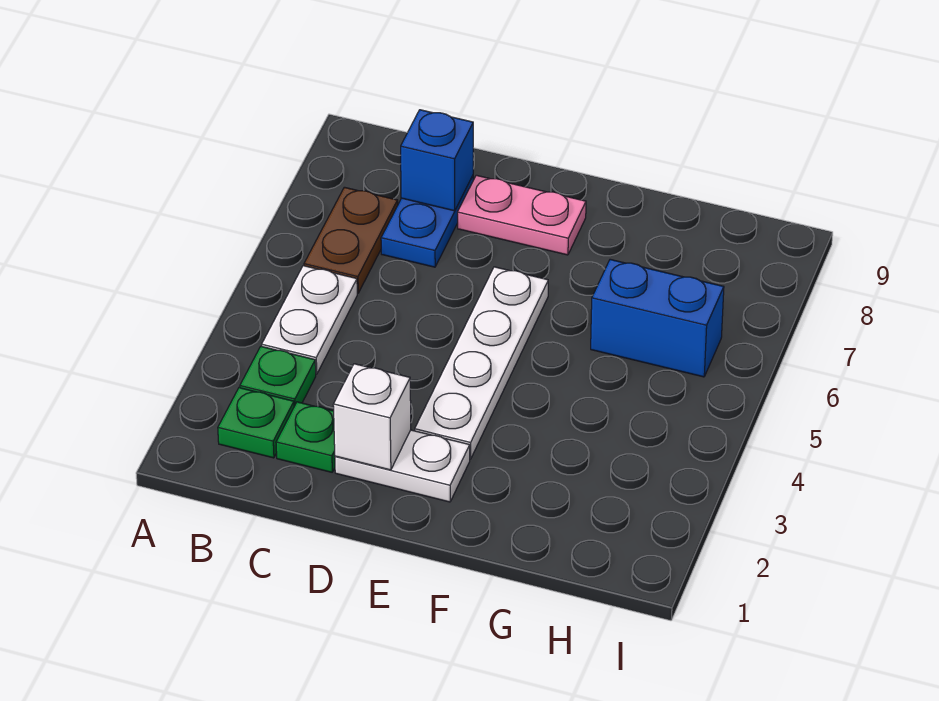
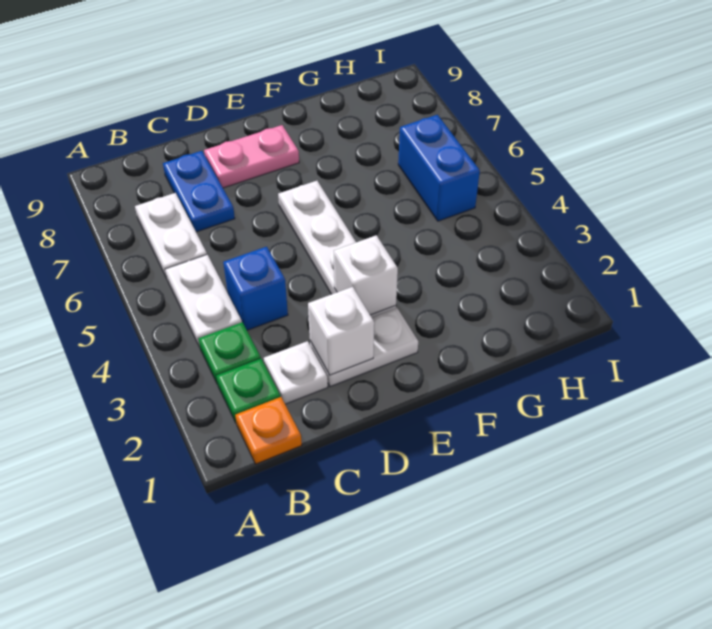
none -> orange 1x1 plate [235,397,302,464]
brown 1x2 plate [304,187,398,293] -> white 1x2 plate [135,193,207,278]
green 1x1 plate [276,402,335,472] -> white 1x1 plate [264,341,328,404]
blue 1x1 brick [401,110,473,211] -> blue 1x1 brick moved to [223,247,288,330]
none -> white 1x1 brick [334,235,398,315]
blue 1x2 brick [591,259,724,377] -> blue 1x2 brick turned to [398,115,480,221]

